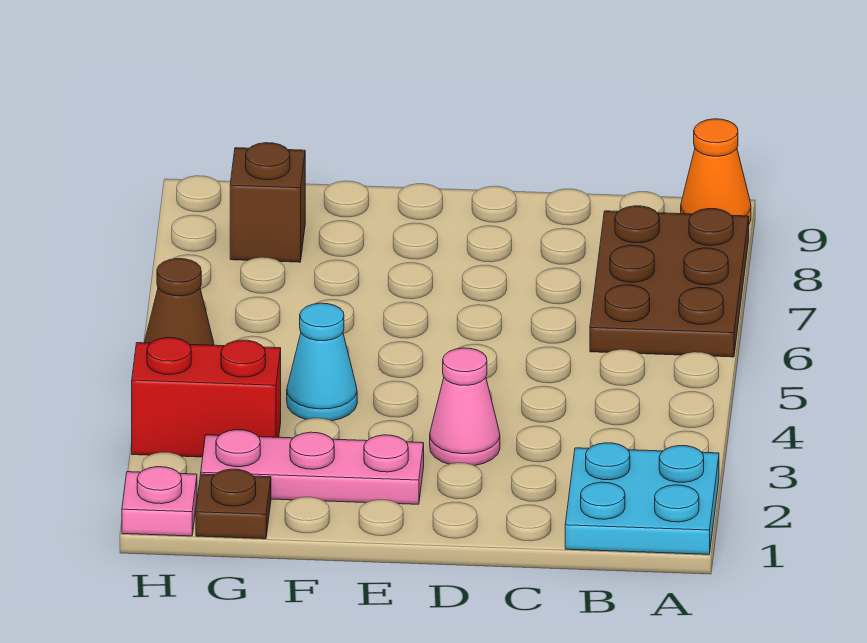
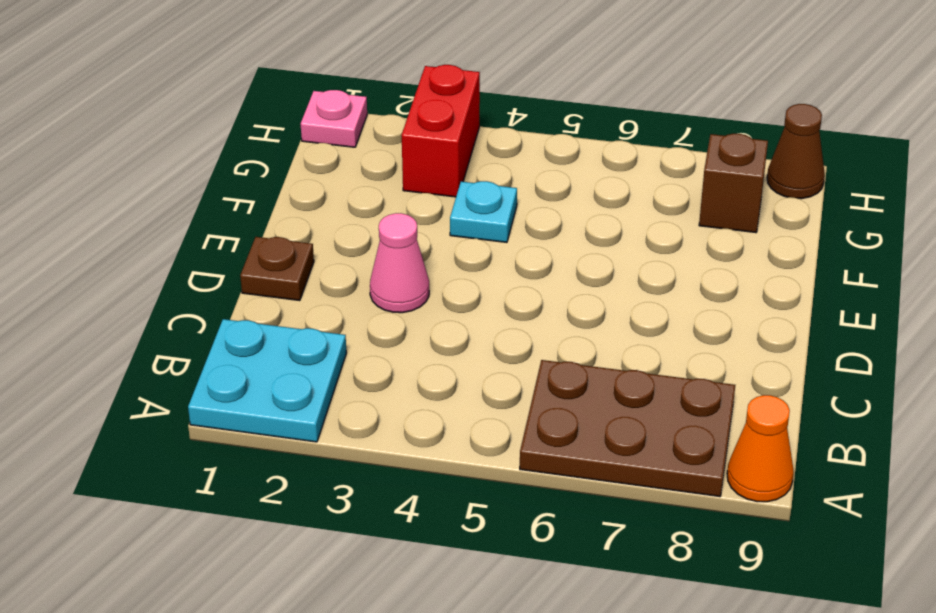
pink 1x3 plate [201,430,424,504] -> none
cyan 1x1 cone [287,303,357,421] -> cyan 1x1 plate [450,181,517,242]
brown 1x1 plate [196,469,271,539] -> brown 1x1 plate moved to [240,237,314,301]
brown 1x1 cone [144,259,214,345] -> brown 1x1 cone moved to [767,104,825,199]

